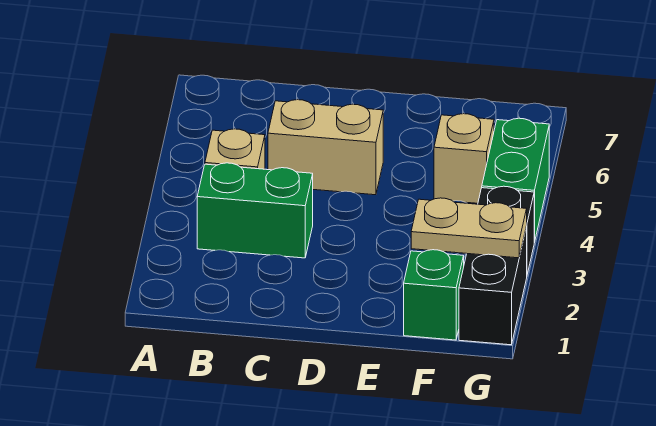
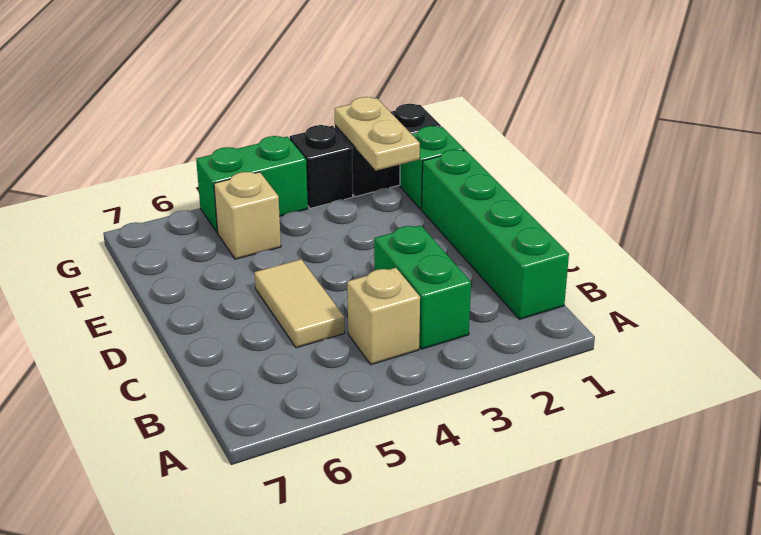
none -> green 1x4 brick [422,149,569,319]
tan 1x2 brick [268,100,383,195] -> tan 1x2 tile [254,259,345,348]

